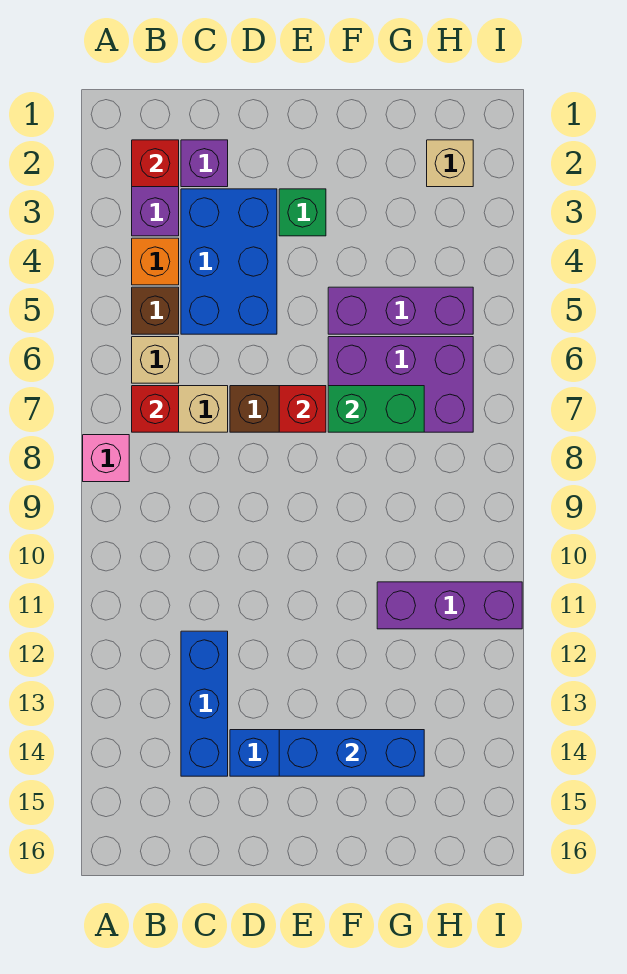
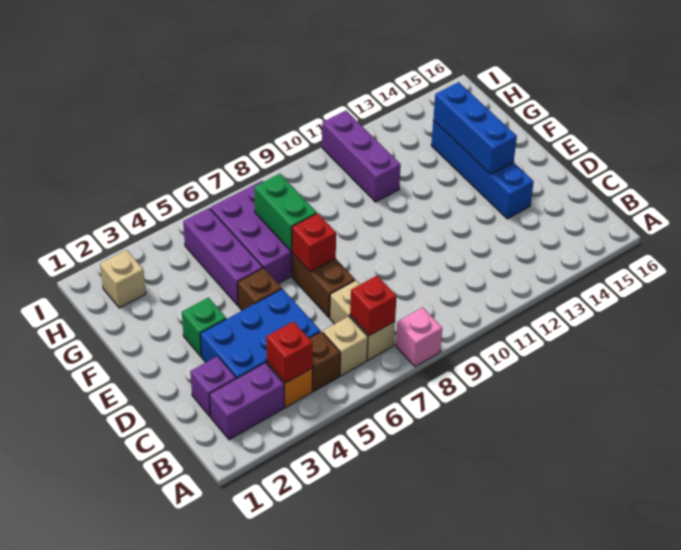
red 1x1 brick [132,140,179,187] -> red 1x1 brick moved to [266,321,313,383]
blue 1x3 brick [181,631,228,776] -> none
none -> brown 1x1 brick [238,268,282,310]

